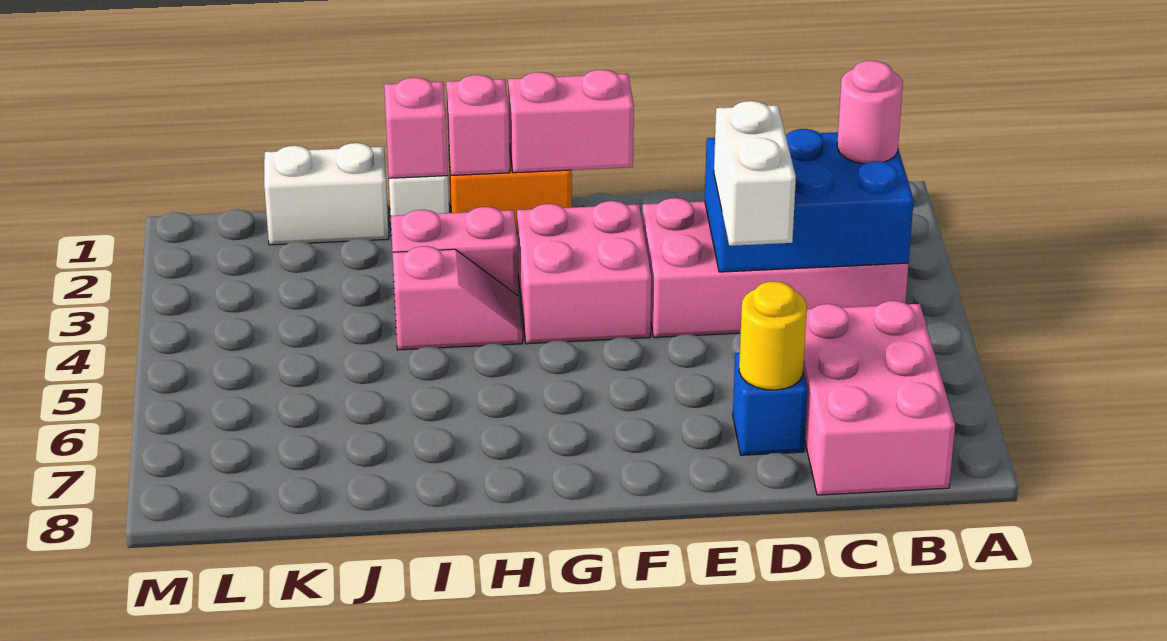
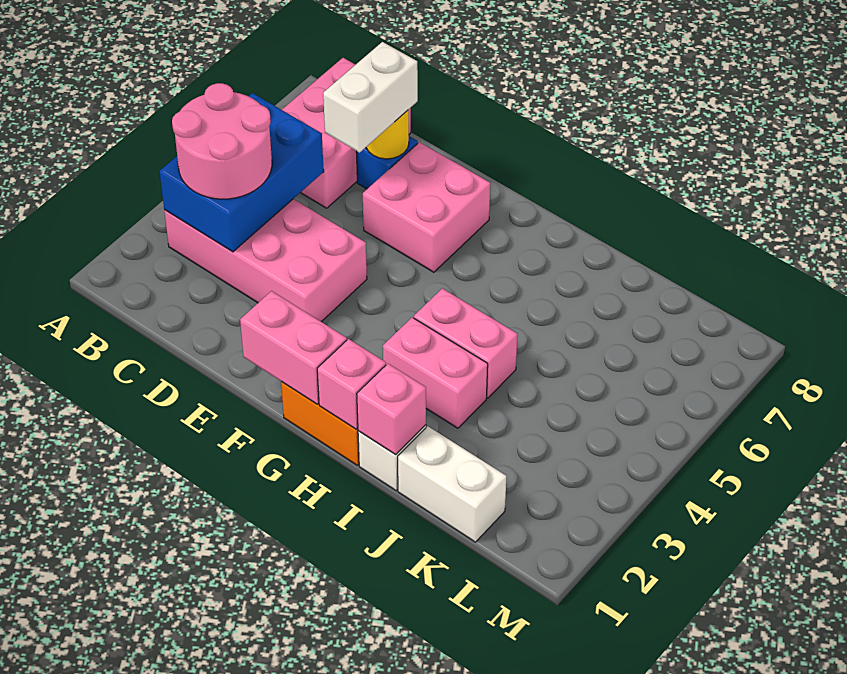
blue 2x3 brick [705,129,914,272] -> blue 2x3 brick turned to [160,93,324,252]
pink 1x1 round brick [837,61,903,164] -> pink 2x2 round brick [172,83,272,199]
white 1x2 brick [714,101,796,246] -> white 1x2 brick moved to [323,42,418,153]
pink 2x2 brick [517,201,651,344] -> pink 2x2 brick moved to [363,142,490,272]
pink 1x2 slope [393,246,523,350] -> pink 1x2 brick [414,288,517,398]

